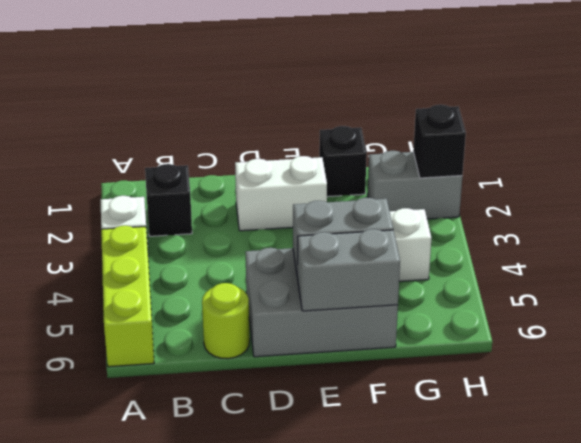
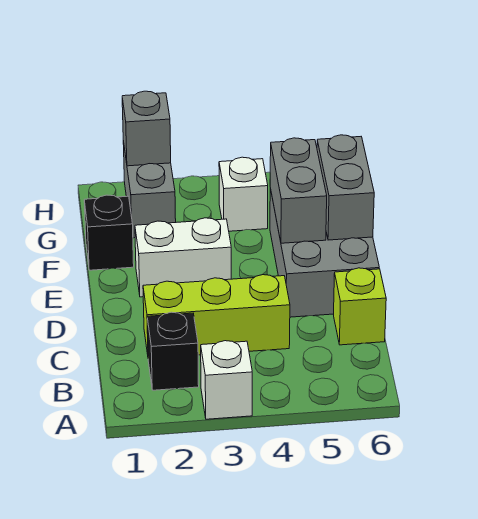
lime 1x3 brick [101,226,154,367] -> lime 1x3 brick moved to [143,275,290,355]
lime 1x1 round brick [202,283,250,359] -> lime 1x1 brick [334,268,386,345]
white 1x2 brick [235,156,327,231] -> white 1x2 brick turned to [135,218,231,297]
black 1x1 brick [413,105,466,178] -> grey 1x1 brick [122,91,171,166]

